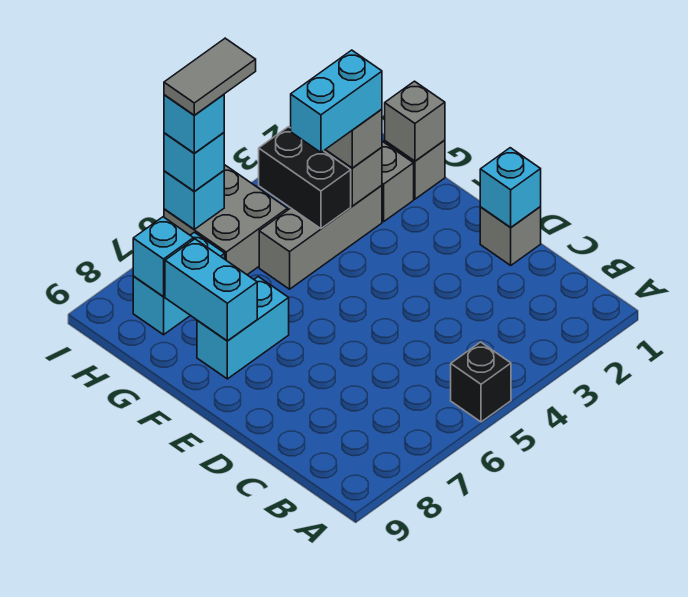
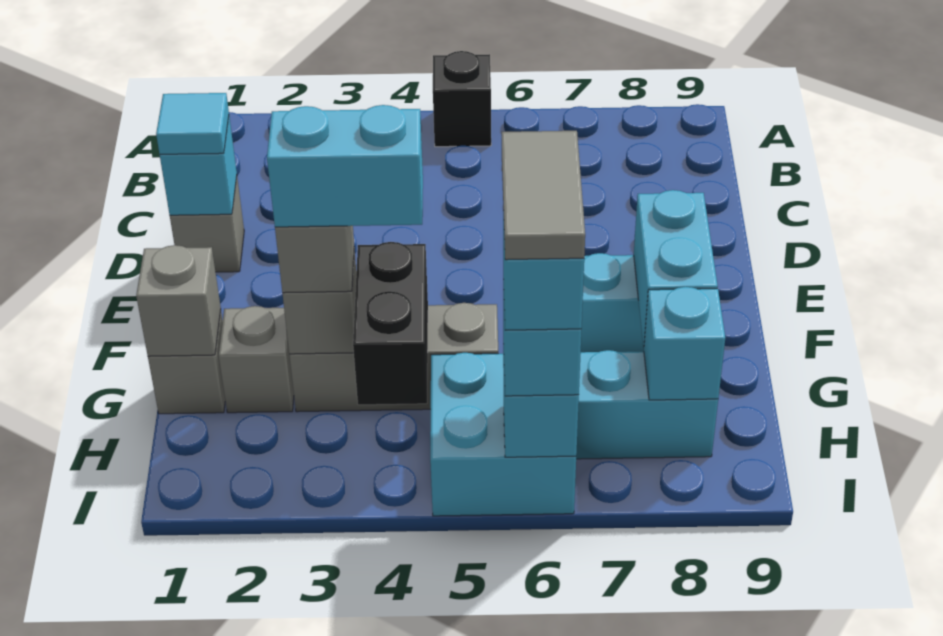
none -> cyan 1x1 tile [156,93,229,154]
grey 2x2 brick [164,165,287,275] -> cyan 2x2 brick [430,353,576,516]
grey 1x2 tile [164,38,256,115] -> grey 1x2 tile turned to [502,131,585,260]

